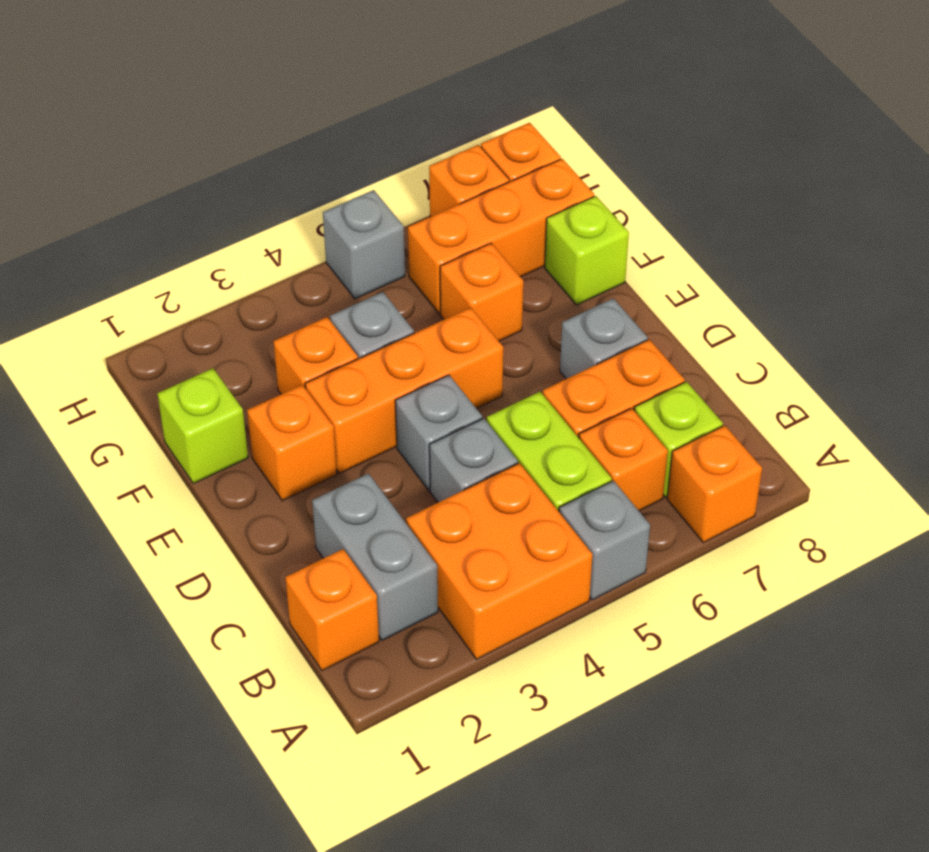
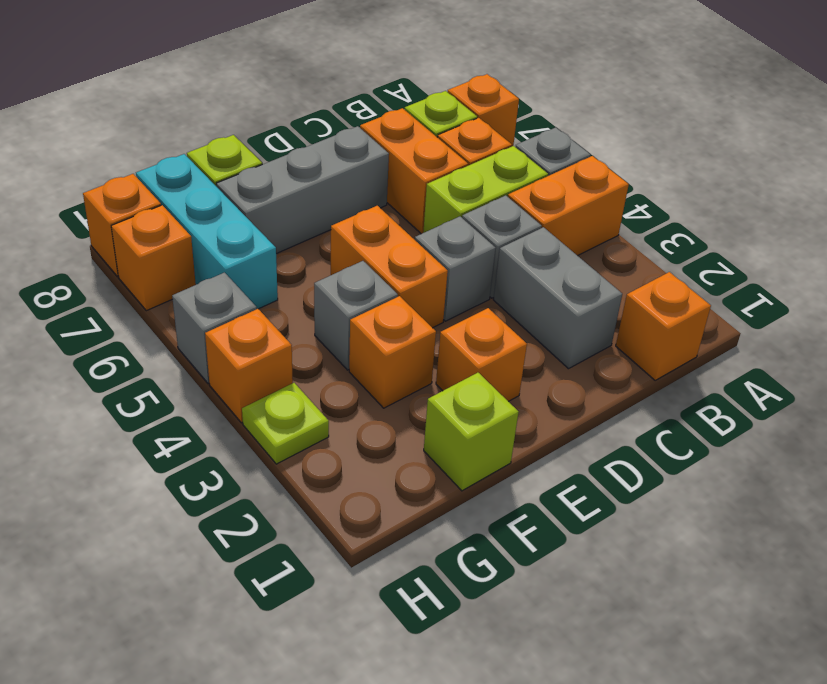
orange 2x2 brick [406,463,593,659] -> orange 1x2 brick [508,156,629,256]
grey 1x2 brick [312,473,438,640] -> grey 1x2 brick turned to [493,227,622,369]
grey 1x1 brick [560,298,648,379] -> grey 1x3 brick [216,126,389,254]
orange 1x3 brick [305,308,503,473] -> orange 1x2 brick [331,206,448,328]
orange 1x1 brick [440,243,523,341] -> orange 1x1 brick moved to [205,309,293,423]
orange 1x3 brick [408,159,594,314] -> cyan 1x3 brick [136,154,278,309]
none -> lime 1x1 plate [242,383,329,464]

